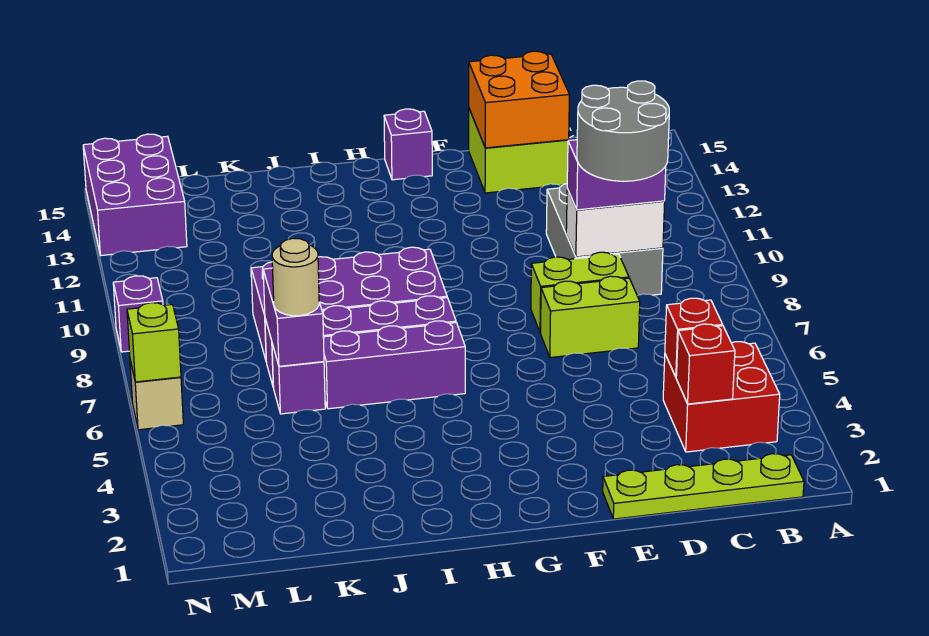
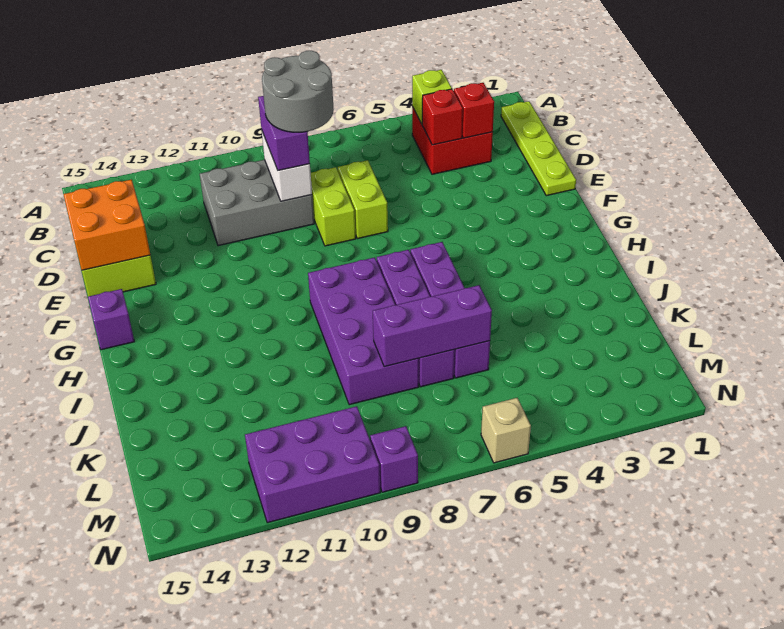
purple 1x2 brick [263,268,324,366] -> purple 1x3 brick [373,285,492,367]
tan 1x1 round brick [272,238,319,316] -> none
purple 2x3 brick [83,134,187,255] -> purple 2x3 brick moved to [245,406,380,523]
lime 1x1 brick [127,303,181,382] -> lime 1x1 brick moved to [412,70,452,124]

